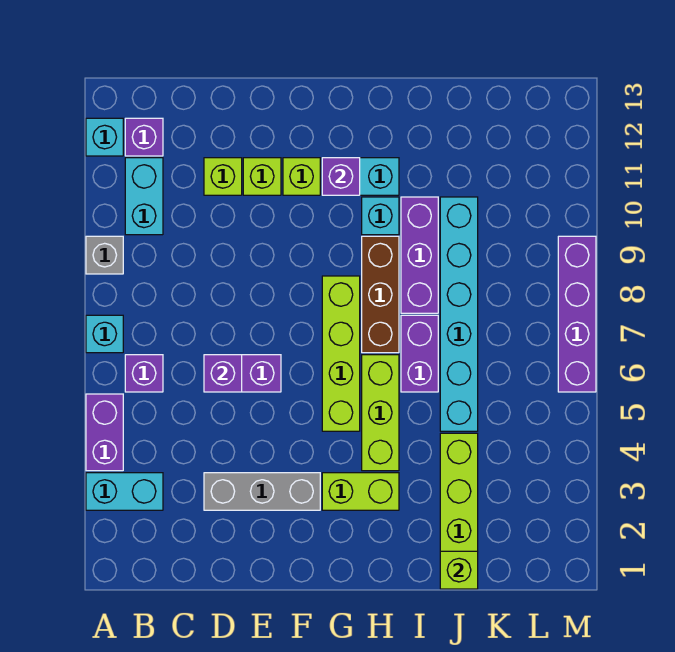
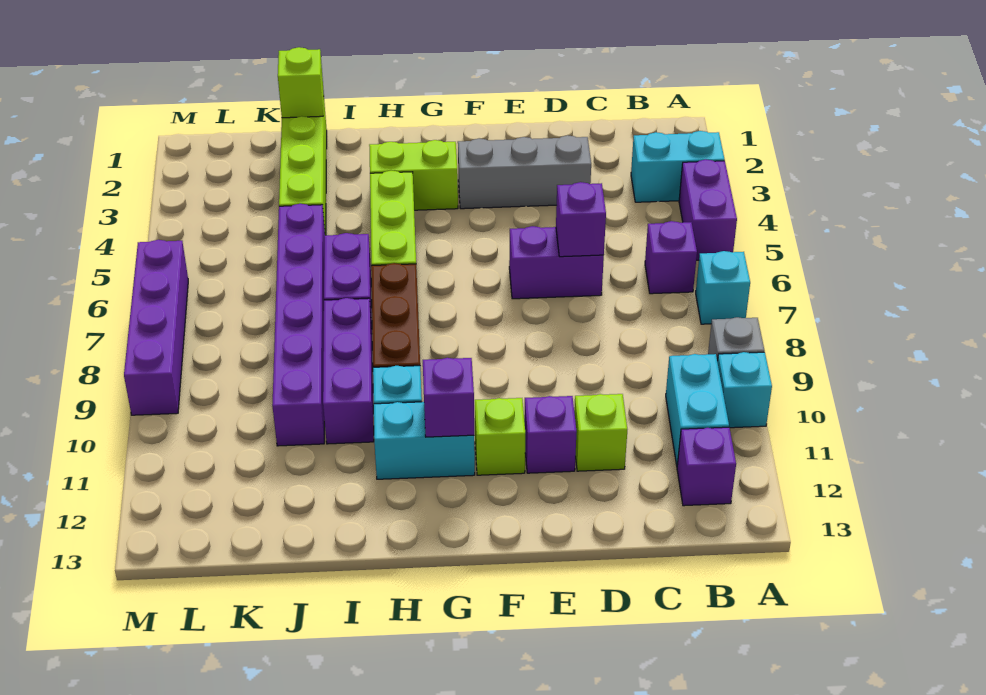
cyan 1x1 brick [86,118,123,156] -> cyan 1x1 brick moved to [717,352,772,428]
lime 1x1 brick [243,158,281,195] -> purple 1x1 brick [524,396,577,473]
lime 1x4 brick [322,276,360,431] -> none
cyan 1x6 brick [440,197,478,431] -> purple 1x6 brick [272,204,325,446]

